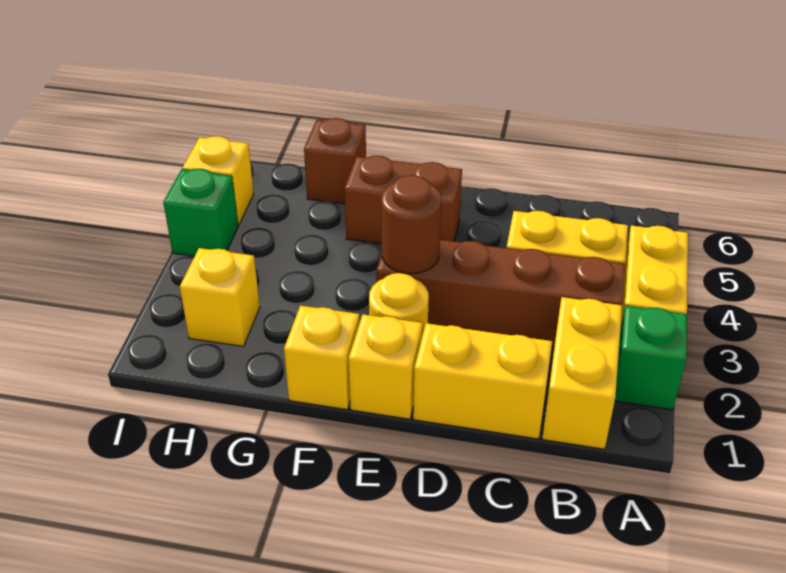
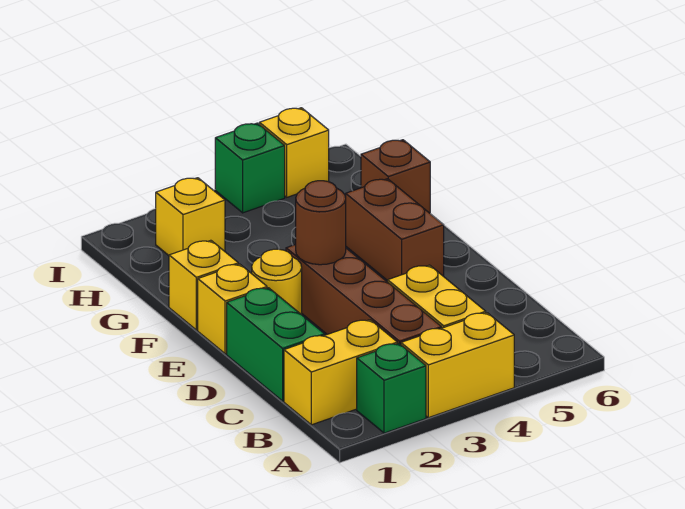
yellow 1x2 brick [413,323,552,439] -> green 1x2 brick [227,288,325,401]

